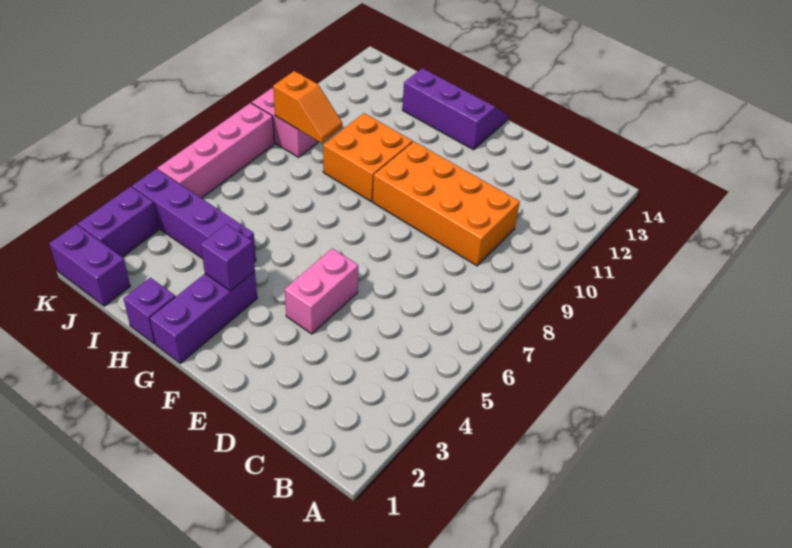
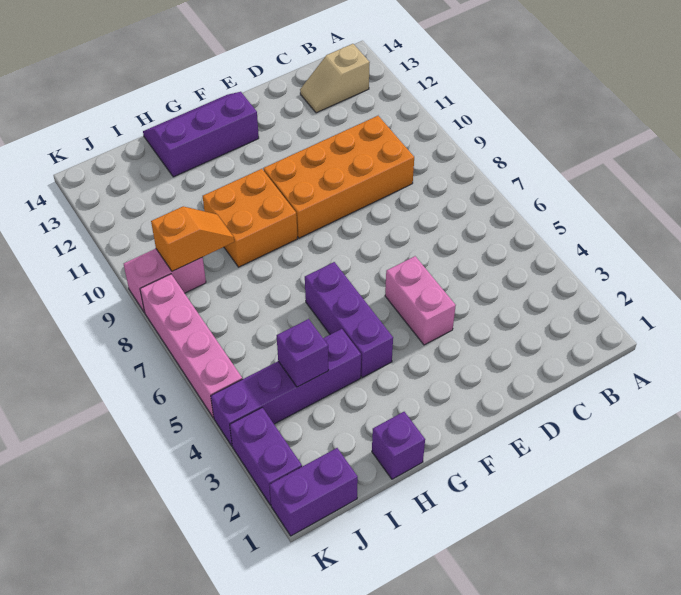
none -> tan 1x2 slope [300,44,370,113]
purple 1x3 brick [150,271,257,363] -> purple 1x3 brick moved to [305,262,393,378]
purple 1x1 brick [201,224,255,291] -> purple 1x1 brick moved to [277,319,329,387]

